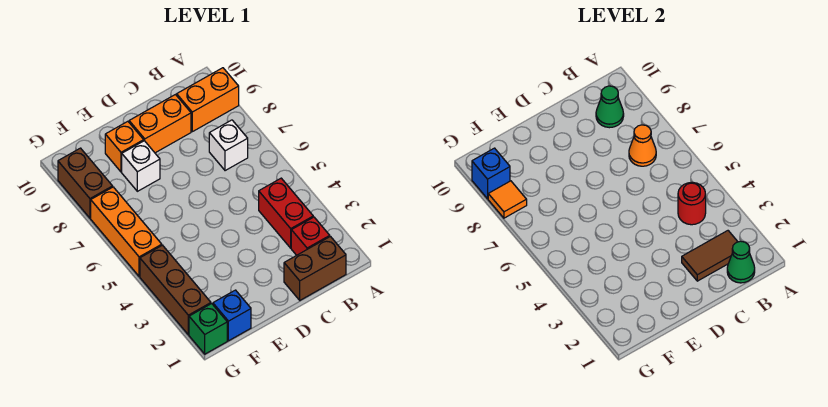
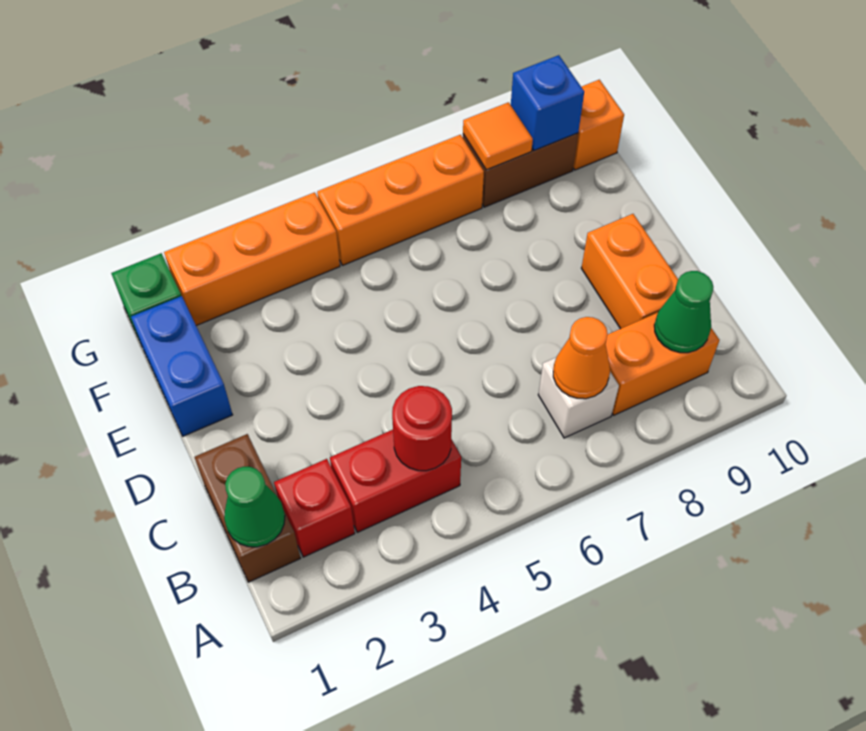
orange 1x2 brick [177,68,239,132] -> orange 1x2 brick turned to [605,313,719,415]
brown 1x2 tile [682,231,738,281] -> none
white 1x1 brick [122,141,160,191] -> none
orange 1x1 brick [105,121,144,172] -> orange 1x1 brick moved to [573,80,624,170]
blue 1x1 brick [213,290,251,341] -> blue 1x2 brick [131,296,233,436]
brown 1x3 brick [140,245,211,335] -> orange 1x3 brick [164,192,340,326]

